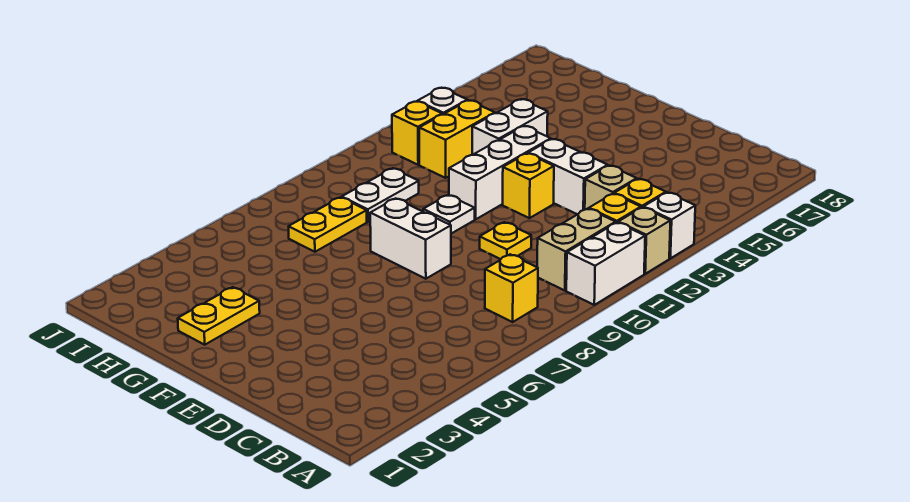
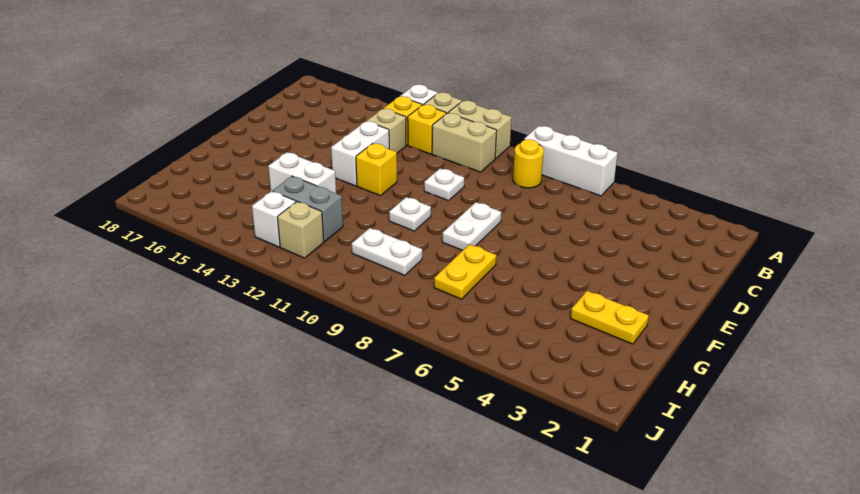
white 1x2 brick [566,223,645,305] -> tan 1x2 brick [448,101,512,159]
yellow 1x1 brick [485,254,538,322] -> yellow 1x1 round brick [513,139,544,188]
yellow 1x1 plate [480,222,531,259] -> white 1x1 plate [424,168,464,201]
white 1x2 brick [370,198,451,279] -> white 1x2 plate [442,202,501,251]
white 1x3 brick [449,126,551,219] -> white 1x3 brick moved to [524,126,618,196]
yellow 1x2 plate [289,197,367,252] -> yellow 1x2 plate turned to [434,244,496,299]
yellow 1x2 brick [419,101,495,178] -> grey 1x2 brick [273,176,343,242]
yellow 1x1 brick [392,102,442,165] -> tan 1x1 brick [278,201,324,258]

